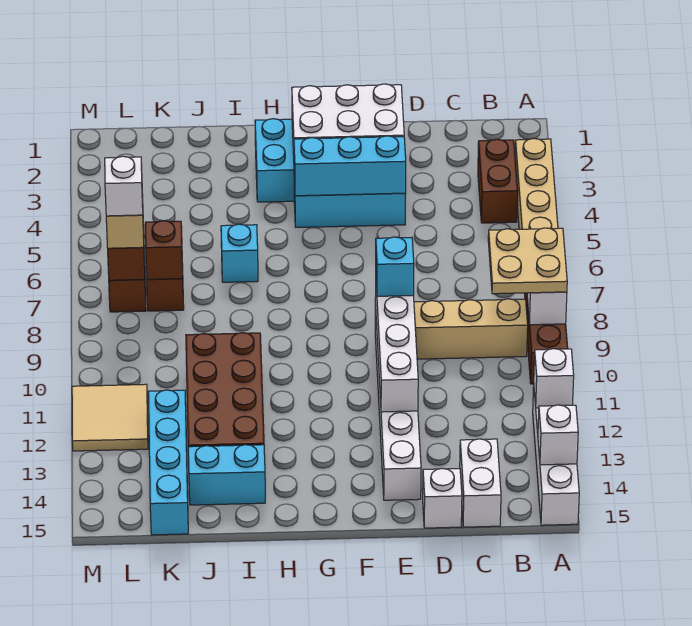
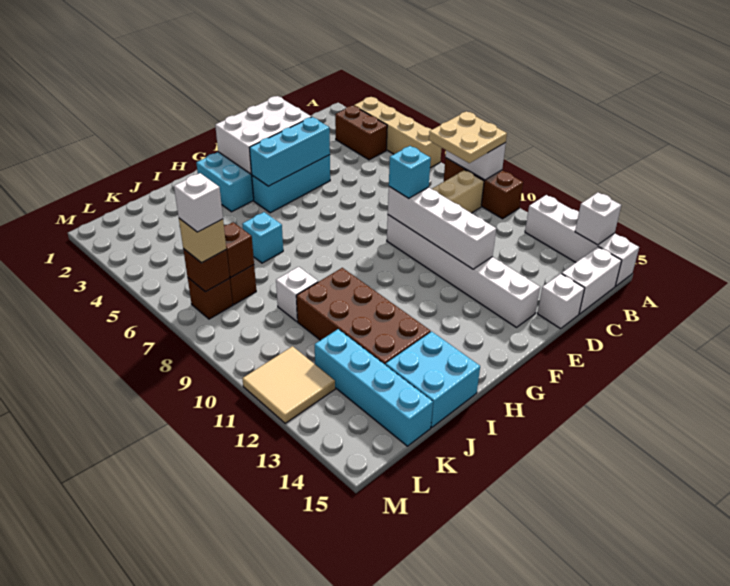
white 1x1 brick [534,349,574,408] -> white 1x1 brick moved to [276,267,318,321]
white 1x2 brick [460,439,501,527] -> white 1x2 brick turned to [562,247,622,314]
cyan 1x2 brick [188,445,265,505] -> cyan 2x2 brick [386,332,480,427]

